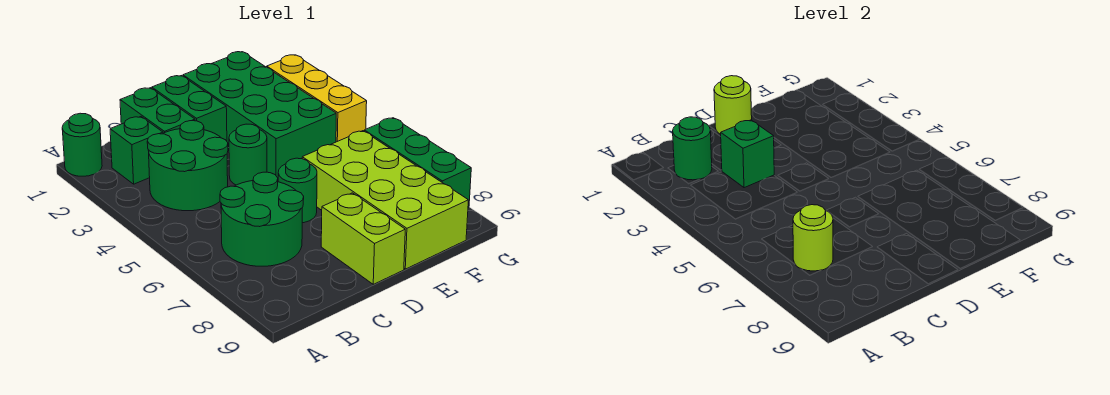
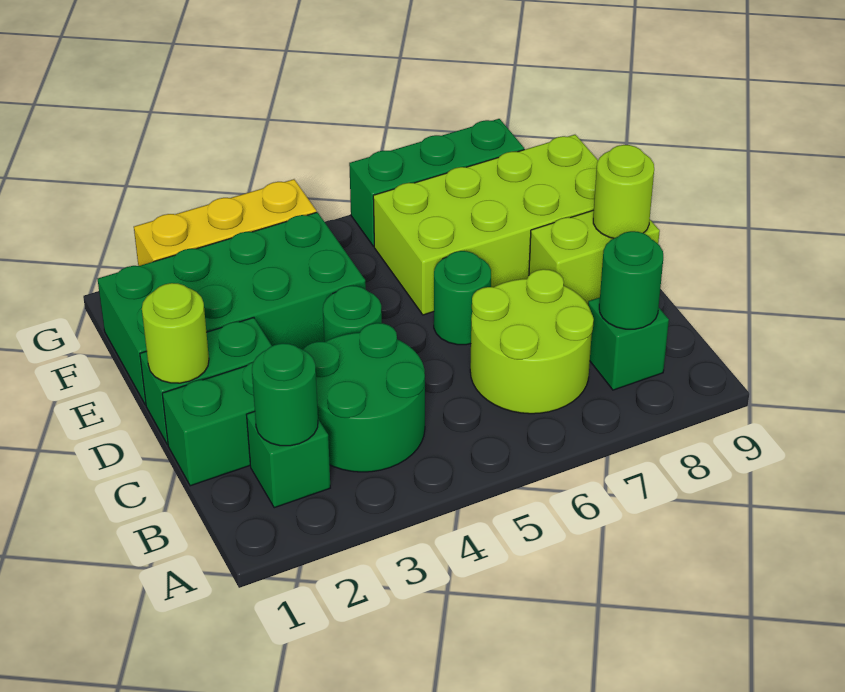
green 1x1 round brick [62,113,102,176] -> green 1x1 round brick moved to [599,231,663,329]
green 2x2 round brick [220,172,304,266] -> lime 2x2 round brick [470,269,594,414]
lime 1x1 round brick [793,205,833,271] -> lime 1x1 round brick moved to [593,145,654,238]
green 1x1 brick [721,120,774,188] -> green 1x1 brick moved to [588,297,669,390]

